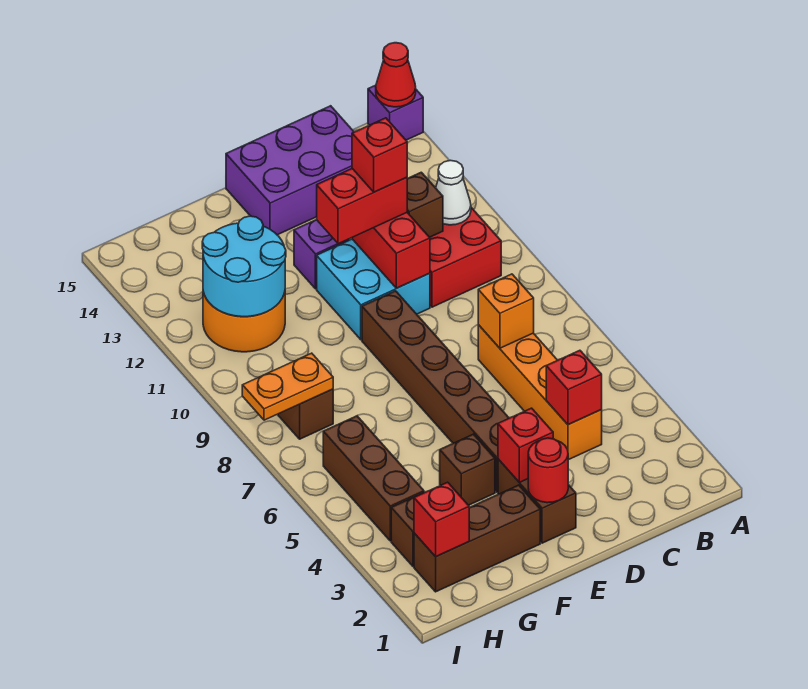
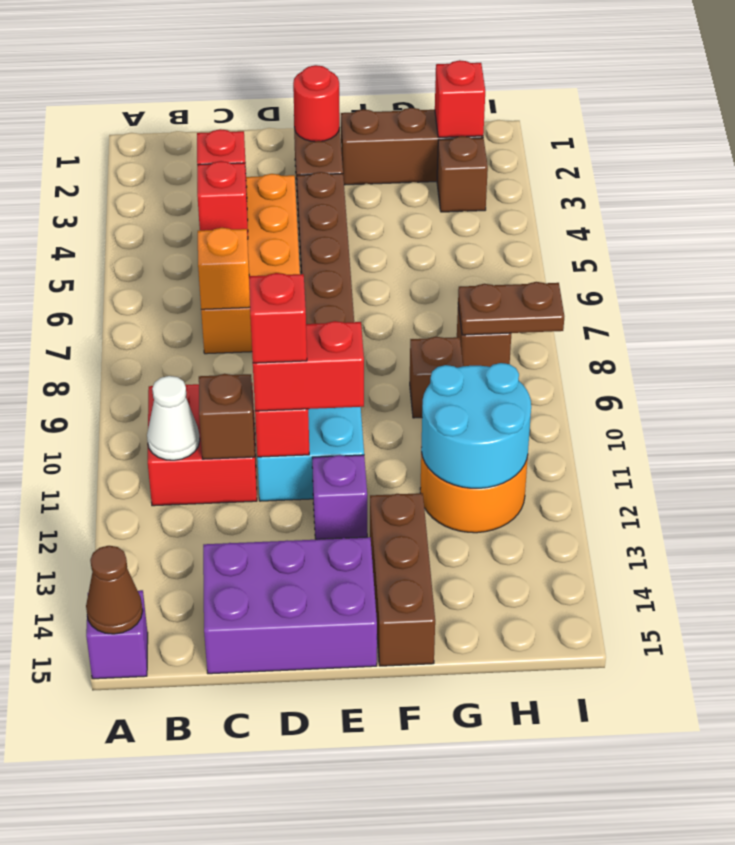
red 1x1 cone [376,43,416,107] -> brown 1x1 cone [86,546,143,634]
orange 1x4 brick [478,325,602,460] -> orange 2x4 brick [201,174,300,354]
red 1x1 brick [498,408,553,482] -> red 1x1 brick moved to [197,161,248,239]
brown 1x1 brick [440,434,495,505] -> brown 1x1 brick moved to [410,337,463,418]
brown 1x3 brick [323,416,424,541] -> brown 1x3 brick moved to [370,493,435,666]
orange 1x2 plate [242,353,333,420] -> brown 1x2 plate [458,282,564,335]

